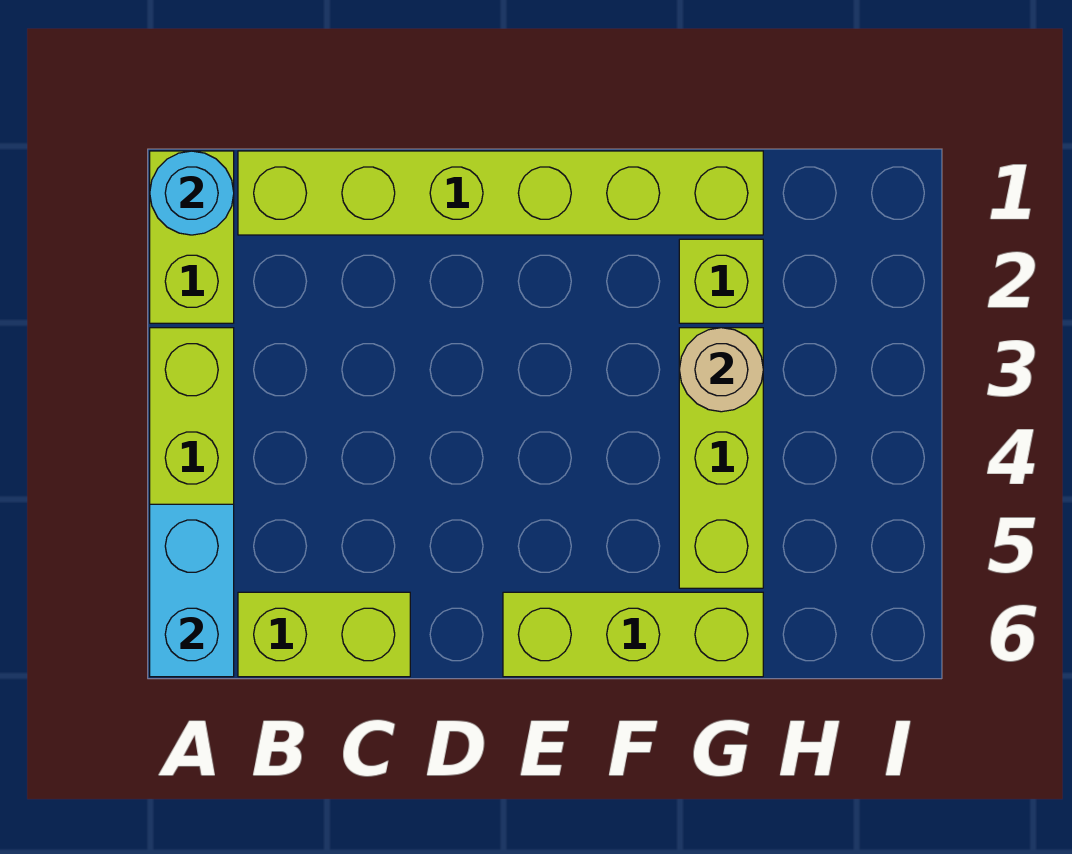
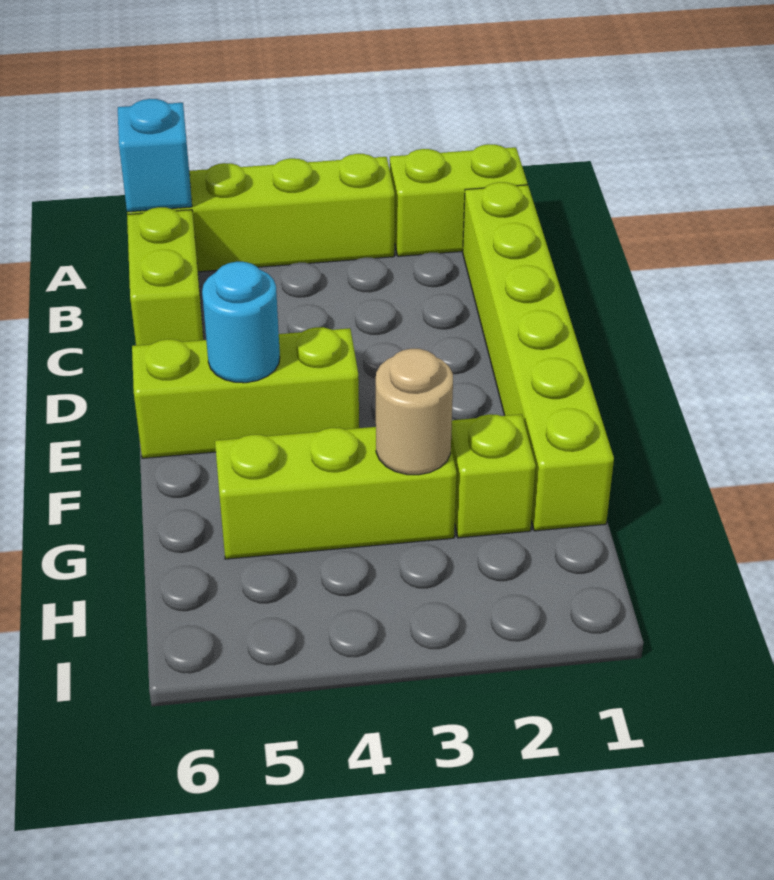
cyan 1x1 round brick [150,151,234,235] -> cyan 1x1 round brick moved to [202,262,280,383]
cyan 1x2 brick [150,504,234,677] -> cyan 1x1 brick [118,99,192,212]
lime 1x3 brick [503,592,763,677] -> lime 1x3 brick turned to [132,327,359,458]

